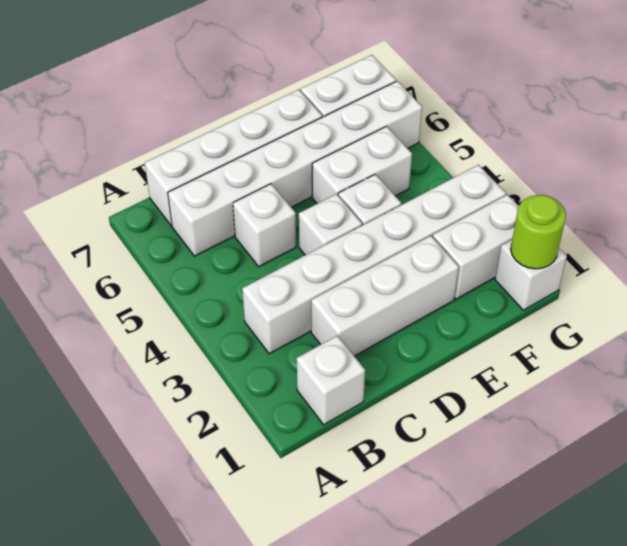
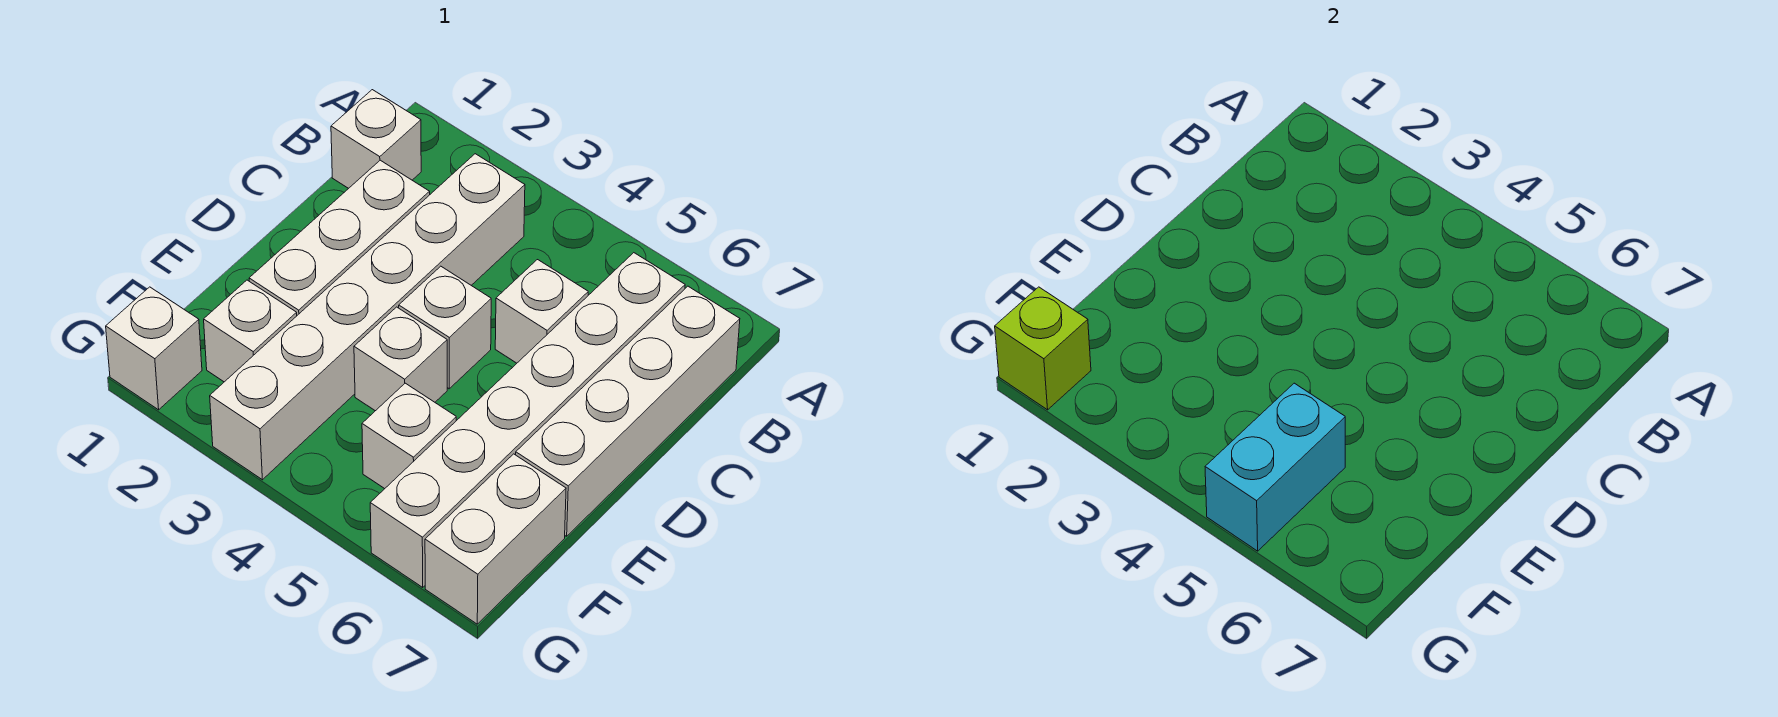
white 1x2 brick [312,126,412,204] -> white 1x1 brick [362,383,456,489]
white 1x2 brick [433,195,519,299] -> white 1x1 brick [204,280,297,382]
none -> cyan 1x2 brick [1205,383,1345,551]
lime 1x1 round brick [511,195,566,269] -> lime 1x1 brick [995,287,1091,410]

